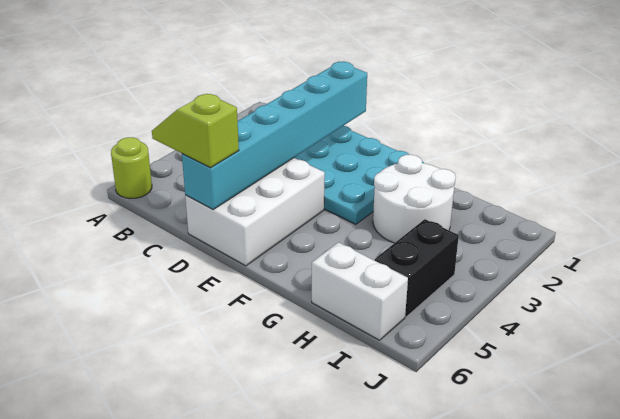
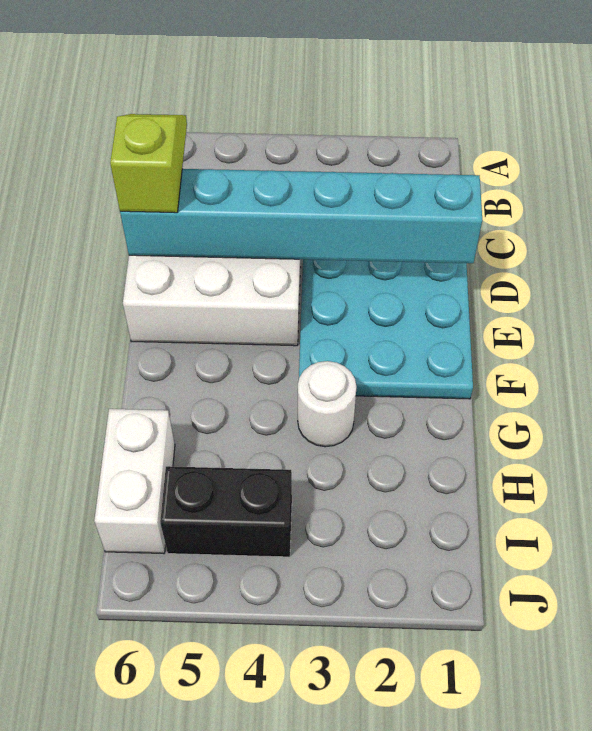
lime 1x1 round brick [111,137,152,199] -> none
white 2x2 round brick [373,155,456,243] -> white 1x1 round brick [298,361,356,447]

